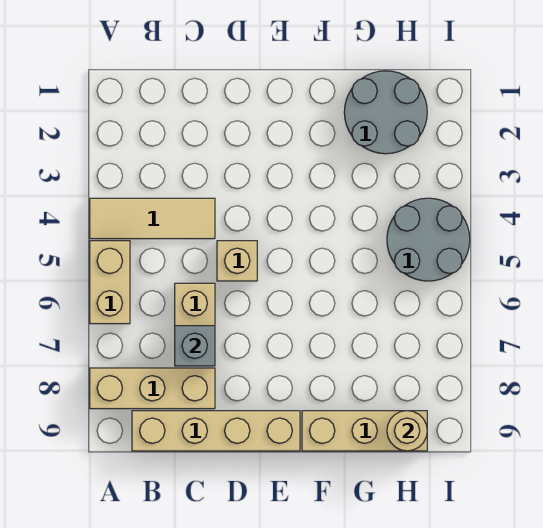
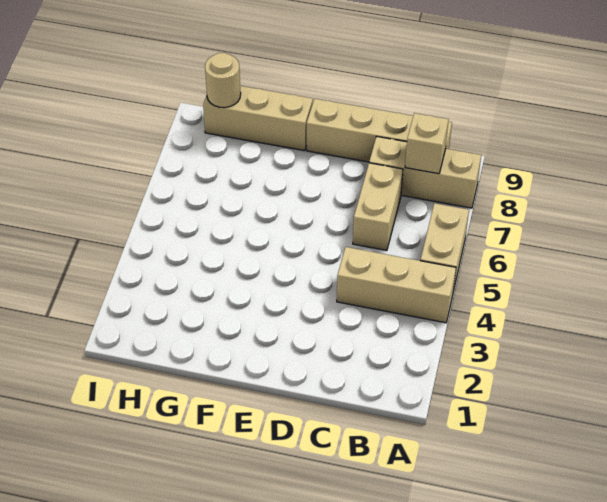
tan 1x3 tile [90,198,215,239] -> tan 1x3 brick [337,247,456,323]
grey 1x1 brick [175,326,215,366] -> none
tan 1x1 brick [217,241,257,281] -> tan 1x1 brick moved to [405,113,449,174]
grey 2x2 round brick [344,71,427,154] -> none
grey 2x2 round brick [387,198,470,281] -> none

